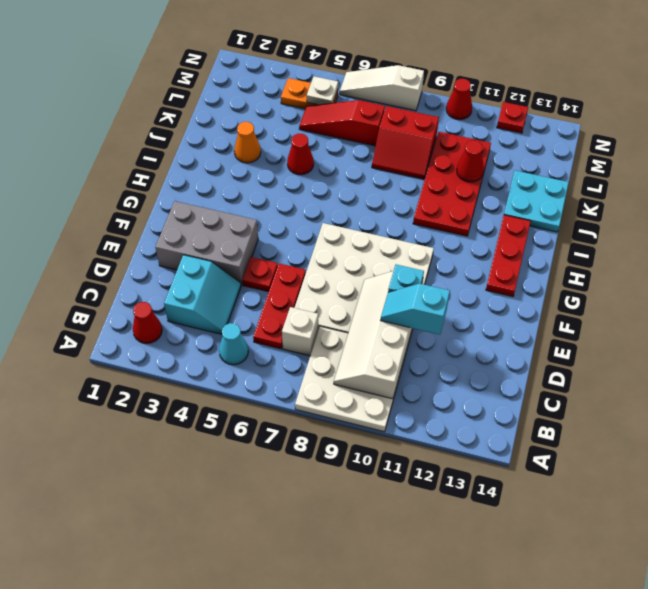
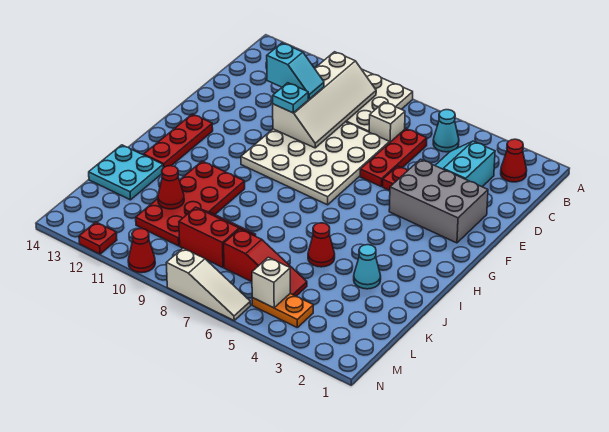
orange 1x1 cone [234,122,261,163] -> cyan 1x1 cone [354,245,381,289]
white 1x1 plate [307,76,338,105] -> white 1x1 brick [252,257,290,308]

